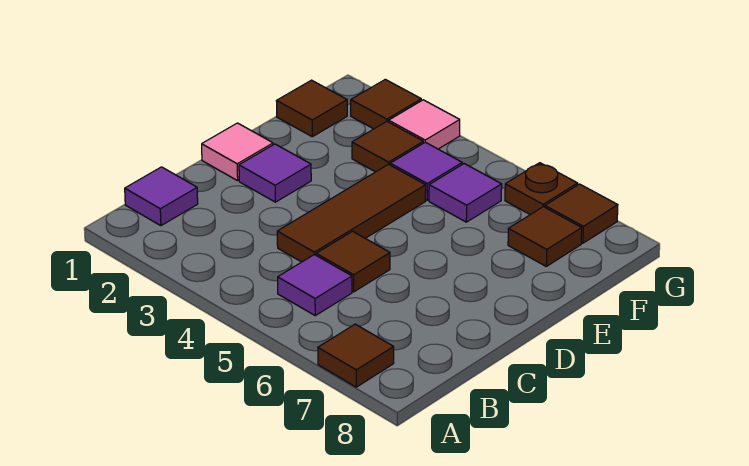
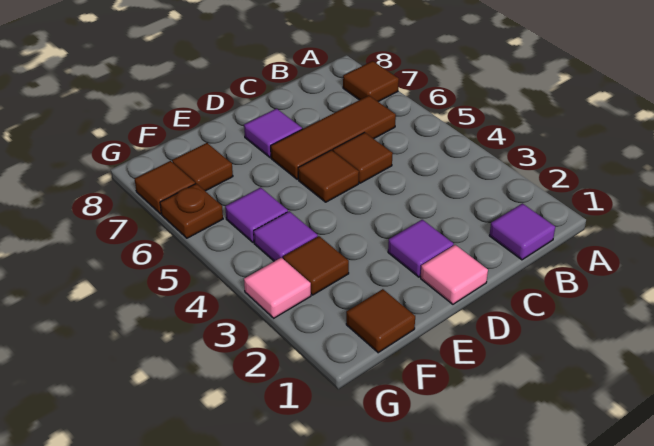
purple 1x1 tile [278,255,352,316] -> purple 1x1 tile moved to [244,109,302,157]
brown 1x3 tile [277,164,426,262] -> brown 1x3 tile moved to [271,95,396,179]
brown 1x1 tile [351,79,421,129] -> brown 1x1 tile moved to [298,150,359,202]

